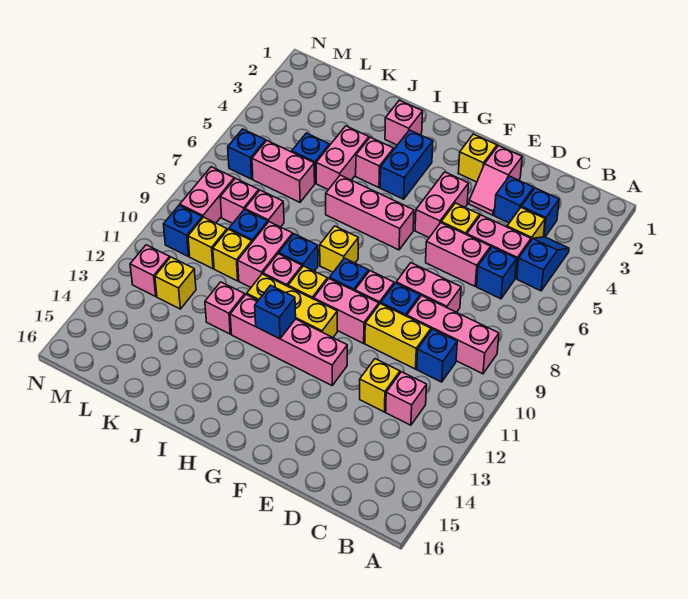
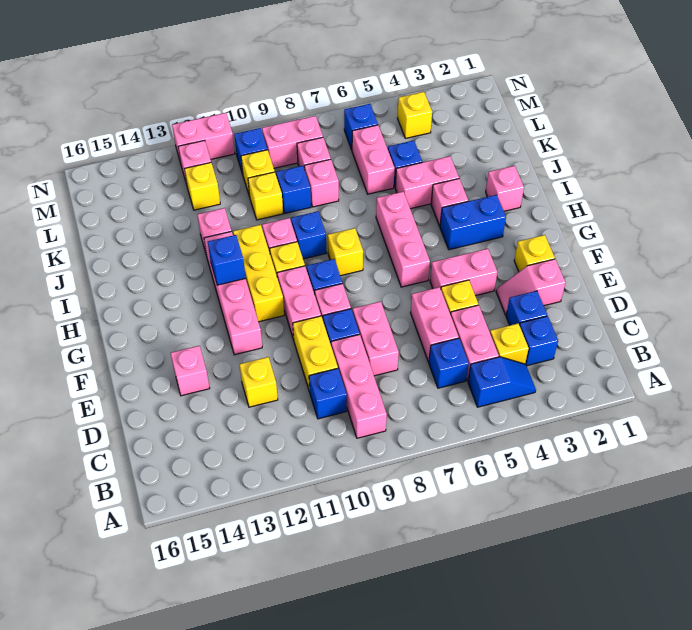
pink 1x1 brick [386,372,427,425] -> pink 1x1 brick moved to [171,346,210,396]
pink 1x2 brick [238,222,293,287] -> pink 1x2 brick moved to [172,113,235,163]
none -> yellow 1x1 brick [398,92,432,138]

